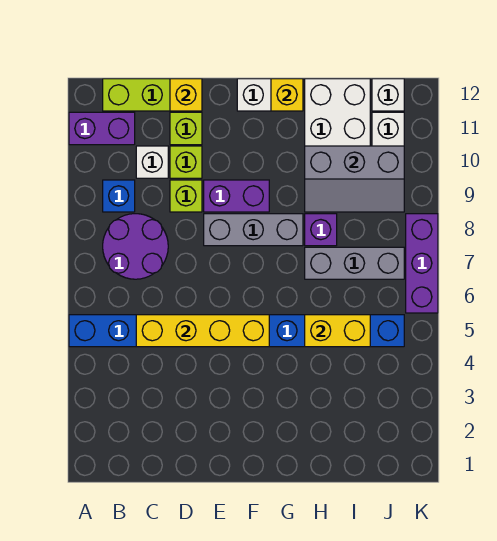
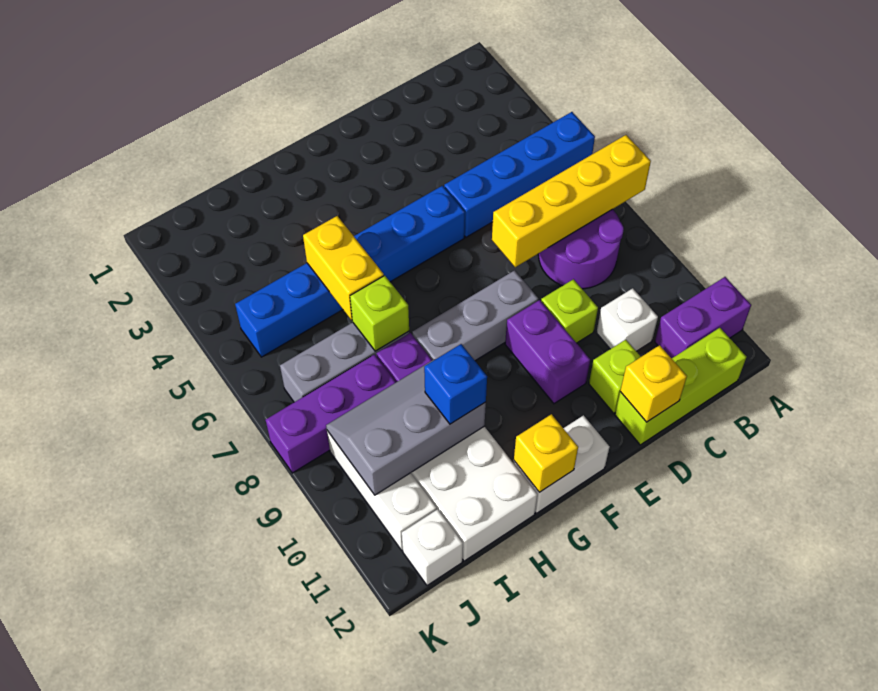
blue 1x1 brick [103,180,135,212] -> blue 1x1 brick moved to [424,344,487,424]
yellow 1x4 brick [136,315,269,347] -> yellow 1x4 brick moved to [492,135,651,267]
lime 1x1 brick [170,146,202,178] -> lime 1x1 brick moved to [350,276,409,351]
purple 1x2 brick [204,180,269,212] -> purple 1x2 brick turned to [505,300,590,404]
yellow 1x2 brick [305,315,370,347] -> yellow 1x2 brick turned to [303,216,384,320]
purple 1x3 brick [406,214,438,313] -> purple 1x3 brick turned to [266,354,396,473]

